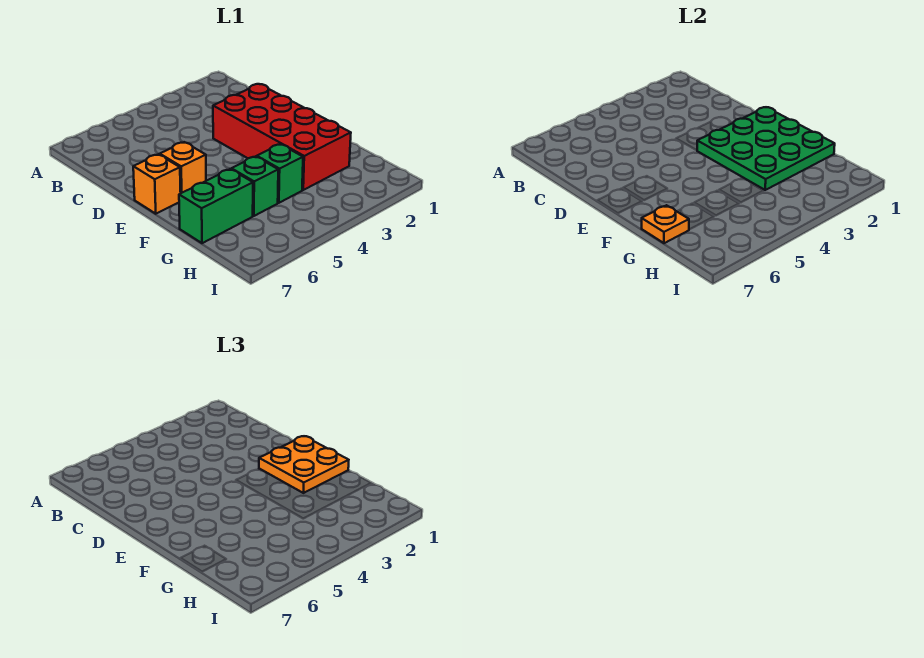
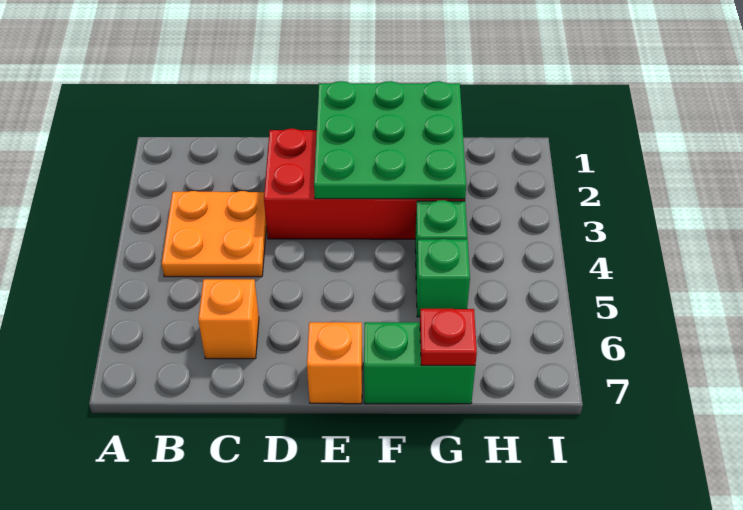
orange 2x2 plate [259,436,349,493] -> orange 2x2 plate moved to [162,191,266,277]
orange 1x1 brick [160,142,206,193] -> orange 1x1 brick moved to [198,279,259,359]
green 1x2 brick [179,169,253,243] -> green 1x2 brick turned to [364,322,475,404]
orange 1x1 plate [642,205,689,243] -> red 1x1 plate [420,309,477,365]

